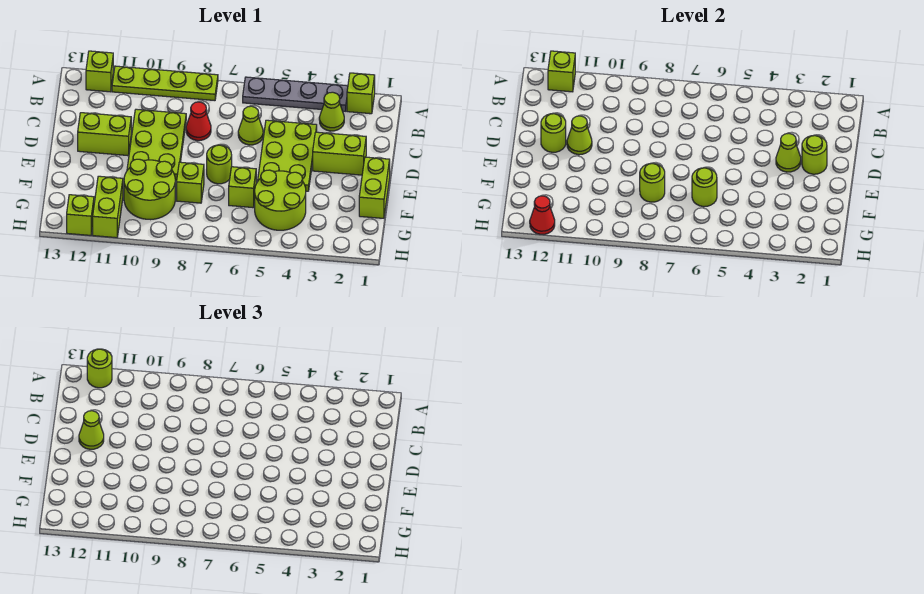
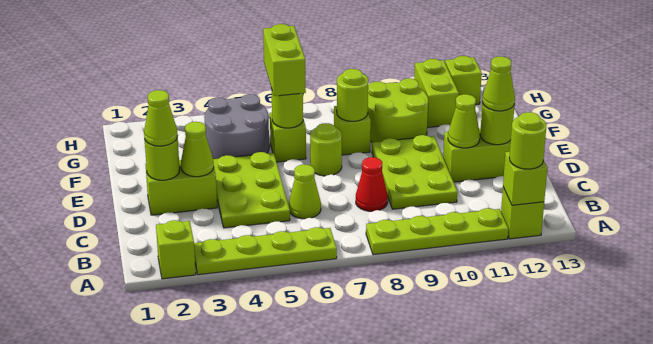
grey 1x4 plate [243,77,348,111] -> lime 1x4 plate [194,227,337,275]
lime 1x1 cone [319,92,344,131] -> lime 1x1 cone moved to [144,90,178,146]
lime 1x2 brick [359,157,390,218] -> lime 1x2 brick moved to [263,24,306,96]
lime 2x2 round brick [255,170,306,230] -> grey 2x2 round brick [204,94,269,159]
red 1x1 cone [530,196,555,234] -> none

